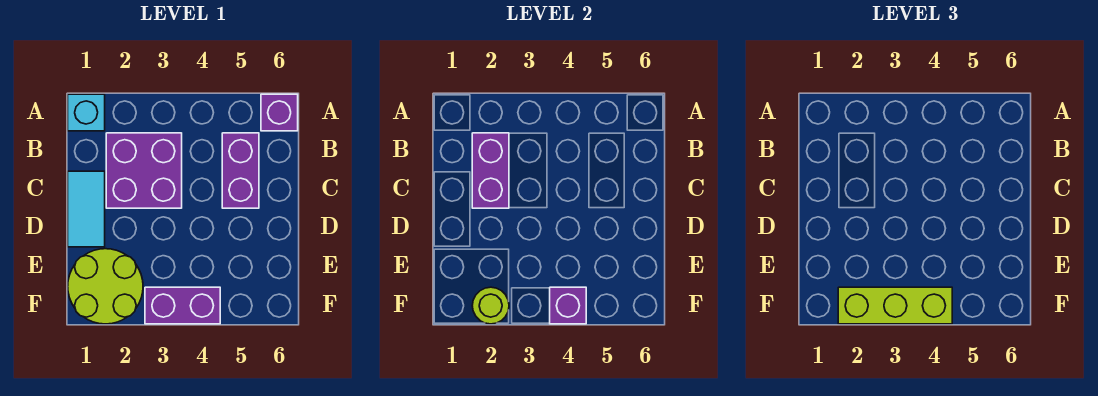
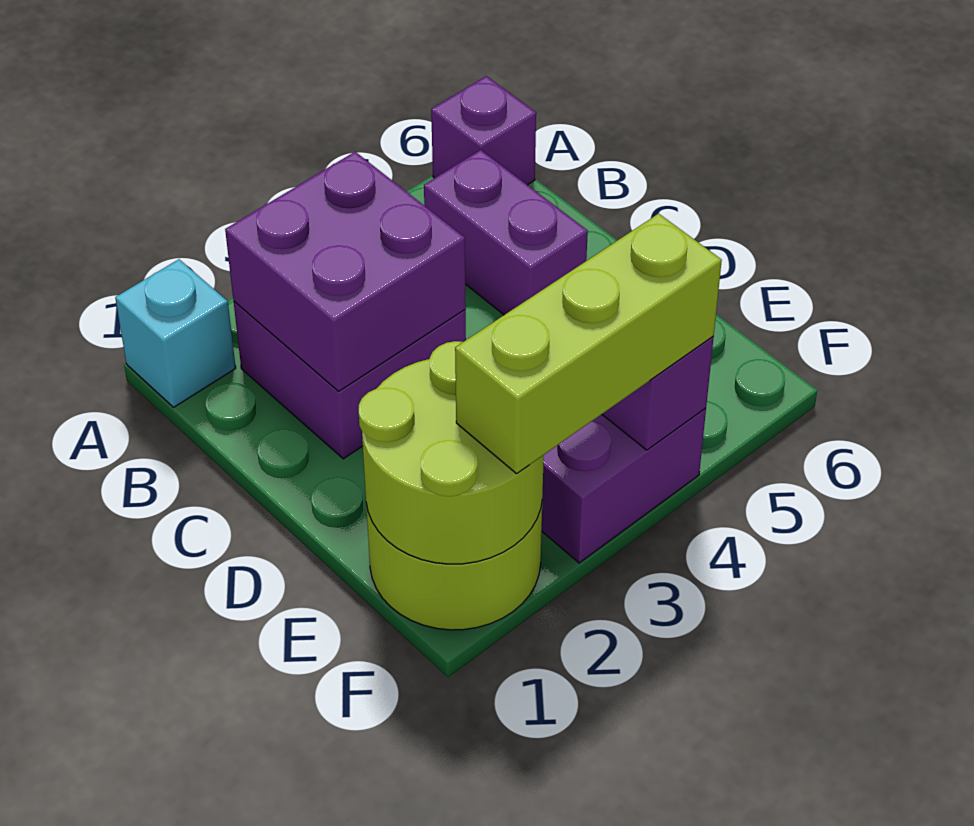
purple 1x2 brick [472,133,509,208] -> purple 2x2 brick [225,152,466,391]
cyan 1x2 tile [68,171,105,247] -> none
lime 1x1 round brick [472,287,509,324] -> lime 2x2 round brick [359,341,544,564]

